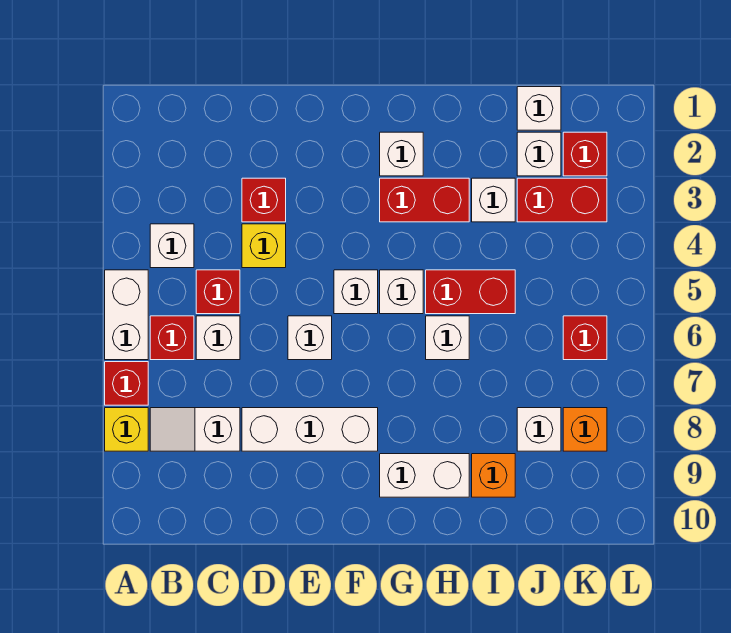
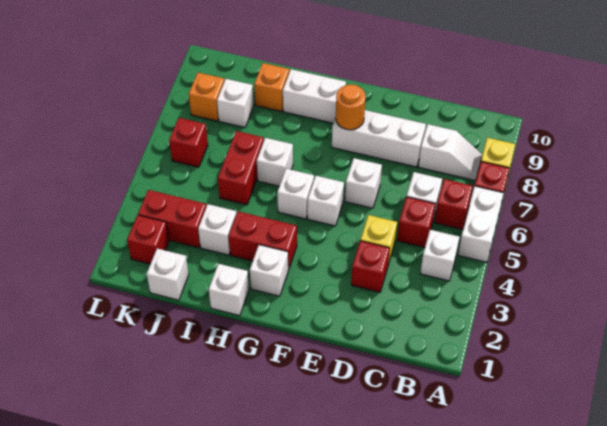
none -> orange 1x1 round brick [336,85,366,130]
red 1x2 brick [426,270,515,314] -> red 1x2 brick turned to [218,131,264,205]
white 1x1 brick [517,132,561,176] -> white 1x1 brick moved to [209,263,249,316]

